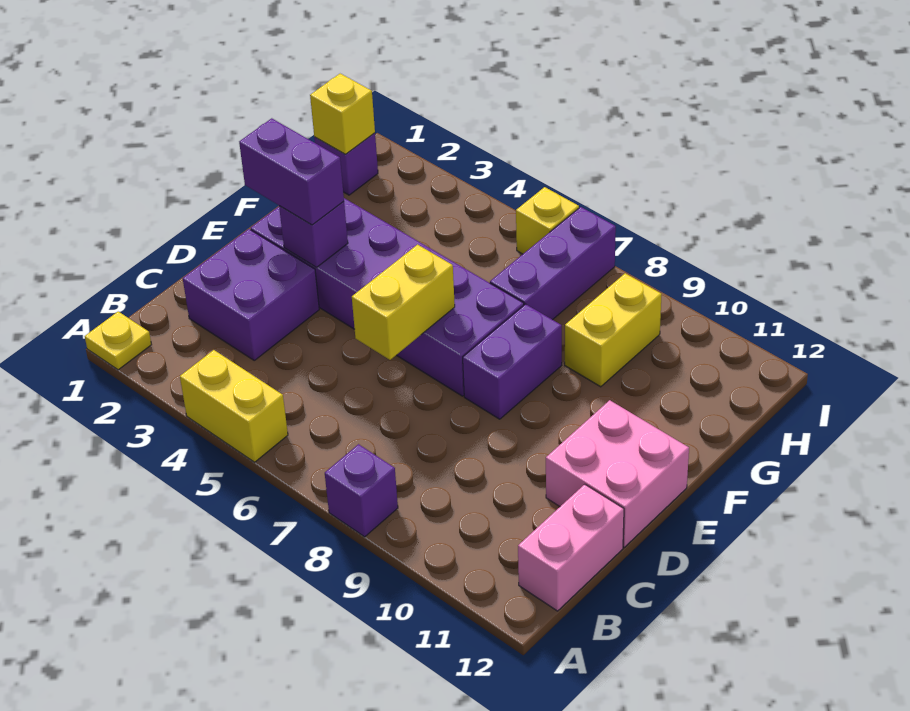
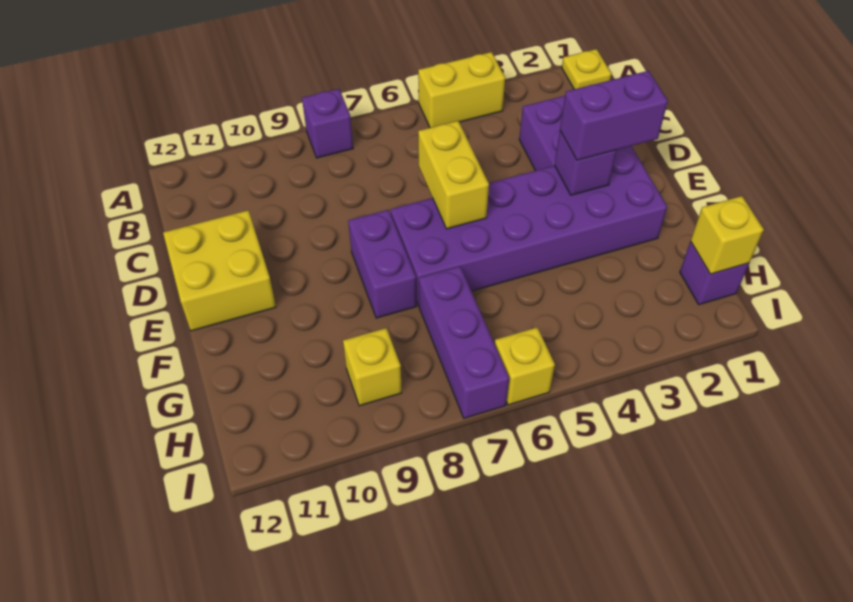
pink 1x2 brick [518,484,624,611] -> none
pink 2x2 brick [546,400,689,547] -> yellow 2x2 brick [163,210,276,331]
yellow 1x2 brick [565,273,662,387] -> yellow 1x1 brick [343,328,402,406]

